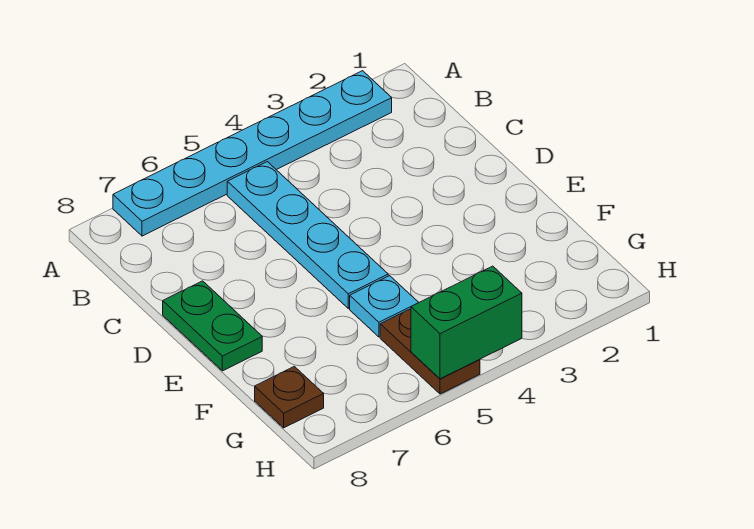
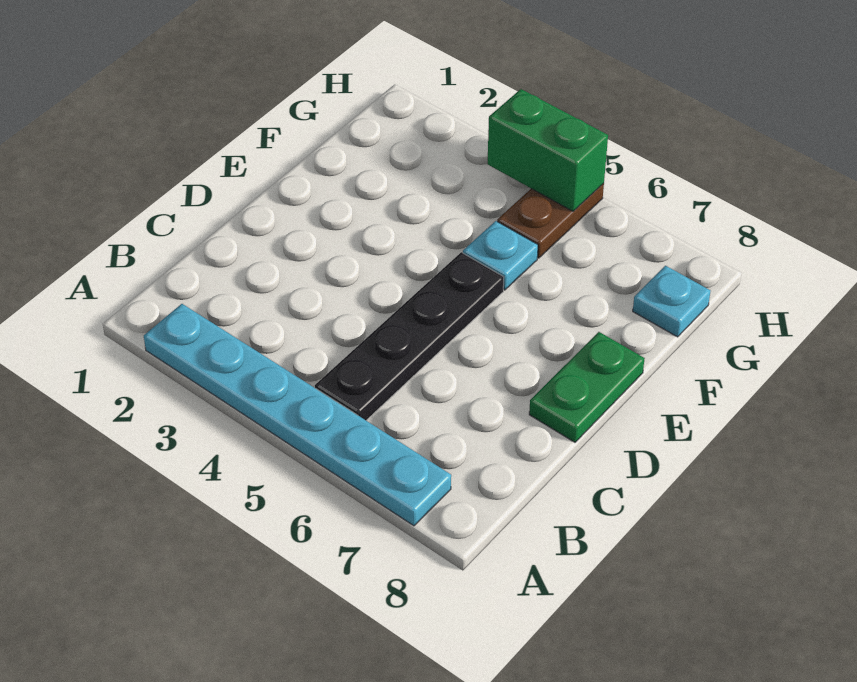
cyan 1x4 plate [227,162,388,308] -> black 1x4 plate [315,252,504,420]
brown 1x1 plate [255,366,324,428] -> cyan 1x1 plate [633,266,710,337]

